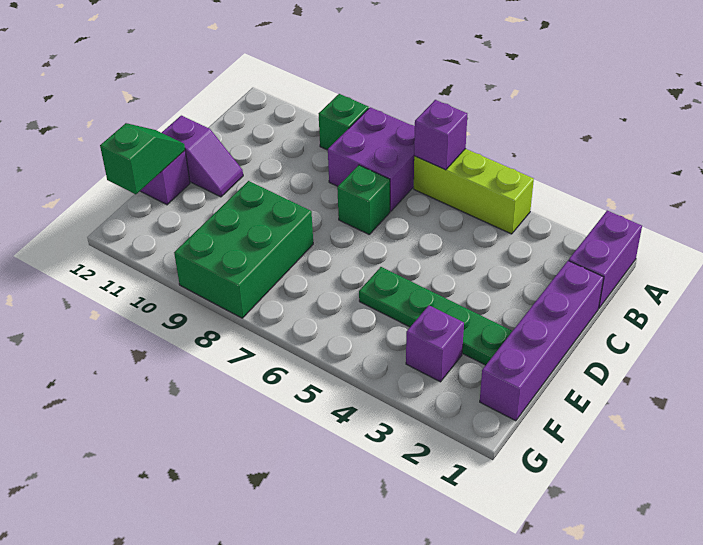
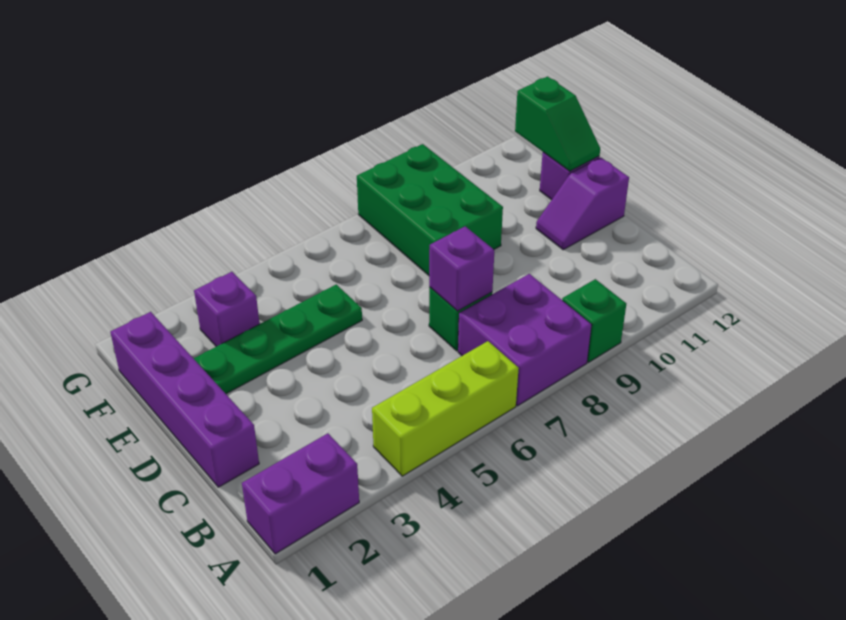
purple 1x2 brick [569,211,642,308] -> purple 1x2 brick turned to [242,433,359,554]
purple 1x1 brick [414,100,467,170] -> purple 1x1 brick moved to [429,226,494,311]

